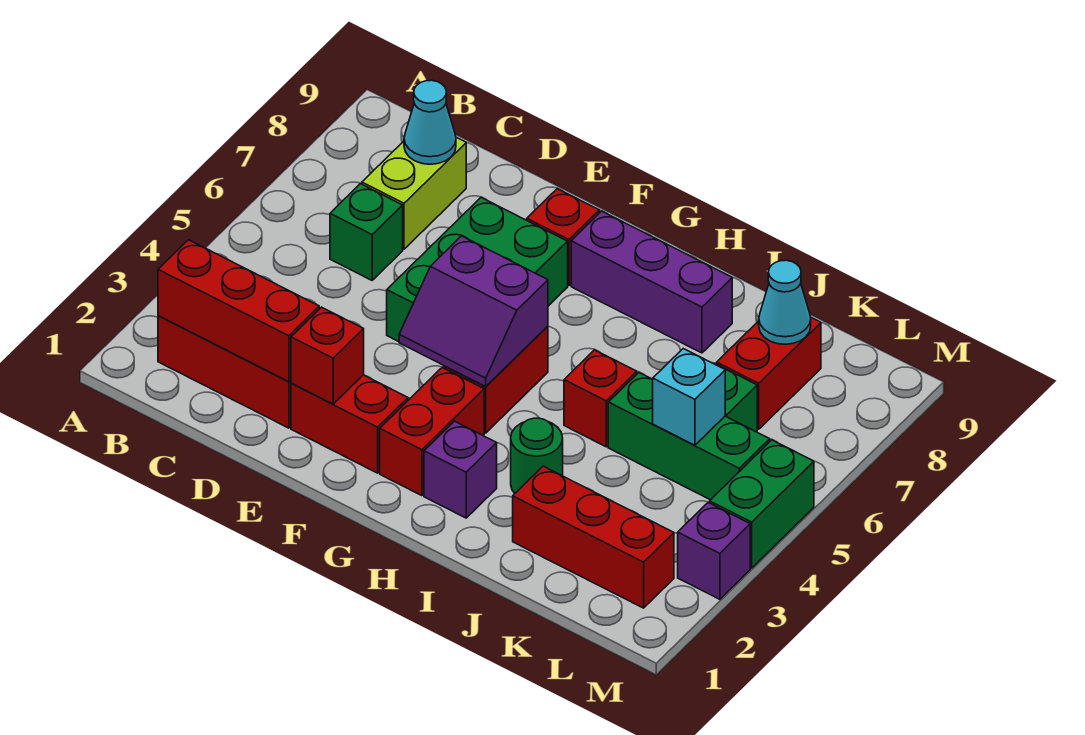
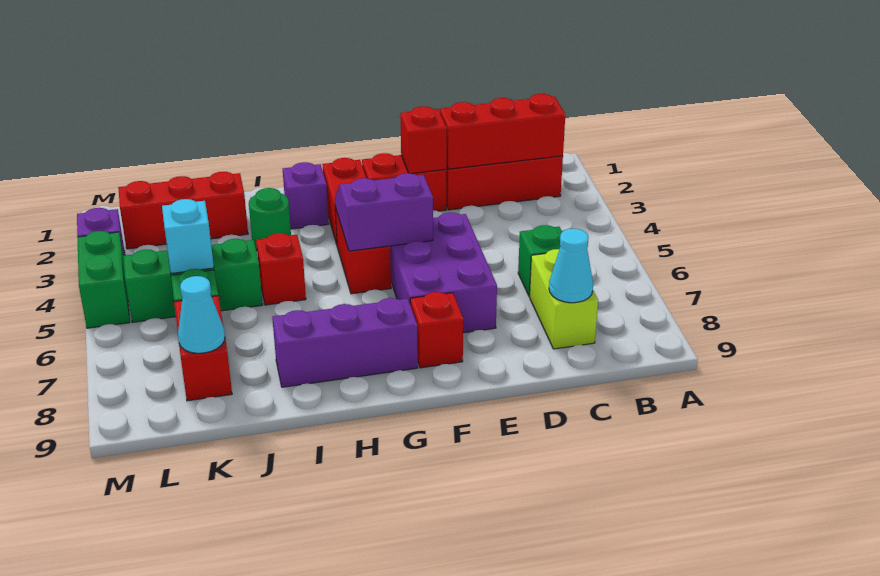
green 2x3 brick [387,198,568,342] -> purple 2x3 brick [390,213,497,333]

